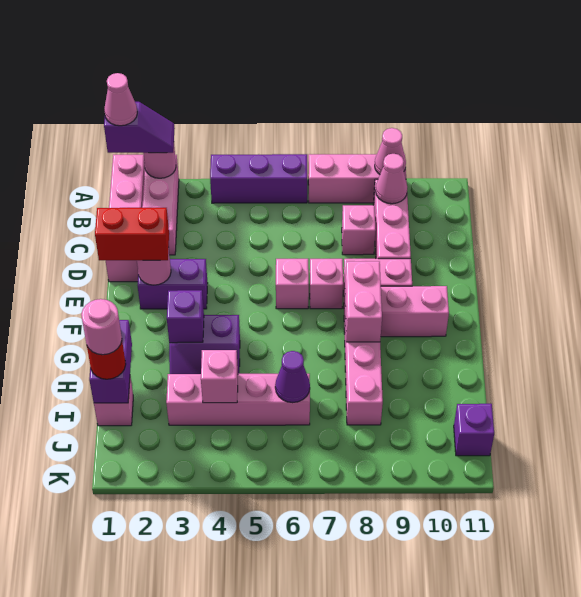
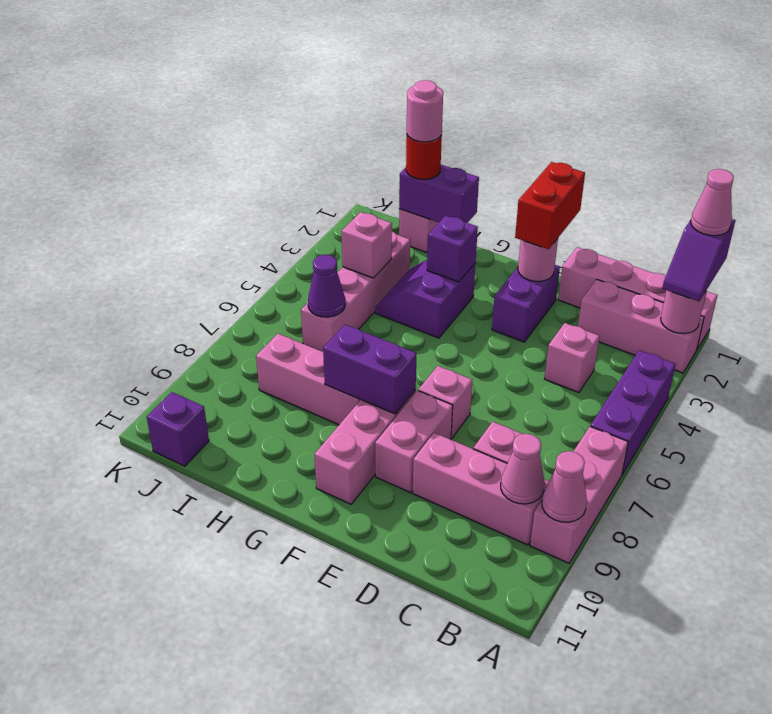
pink 1x1 brick [276,259,309,309] -> pink 1x1 brick moved to [545,323,600,393]
pink 1x2 brick [345,261,382,342] -> purple 1x2 brick [323,325,416,414]

